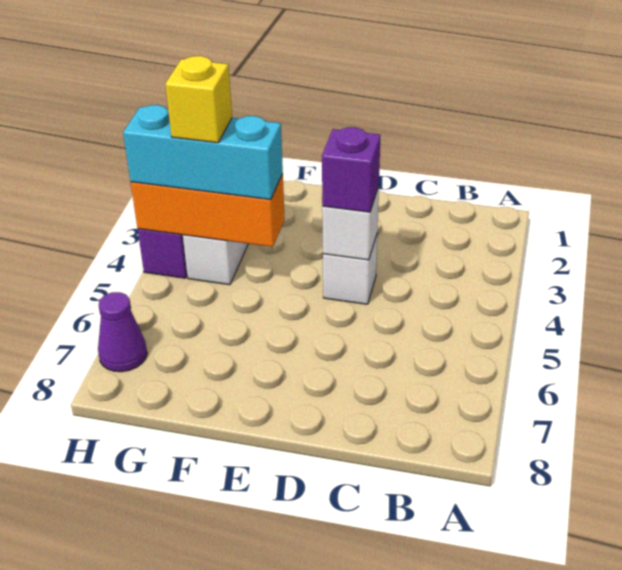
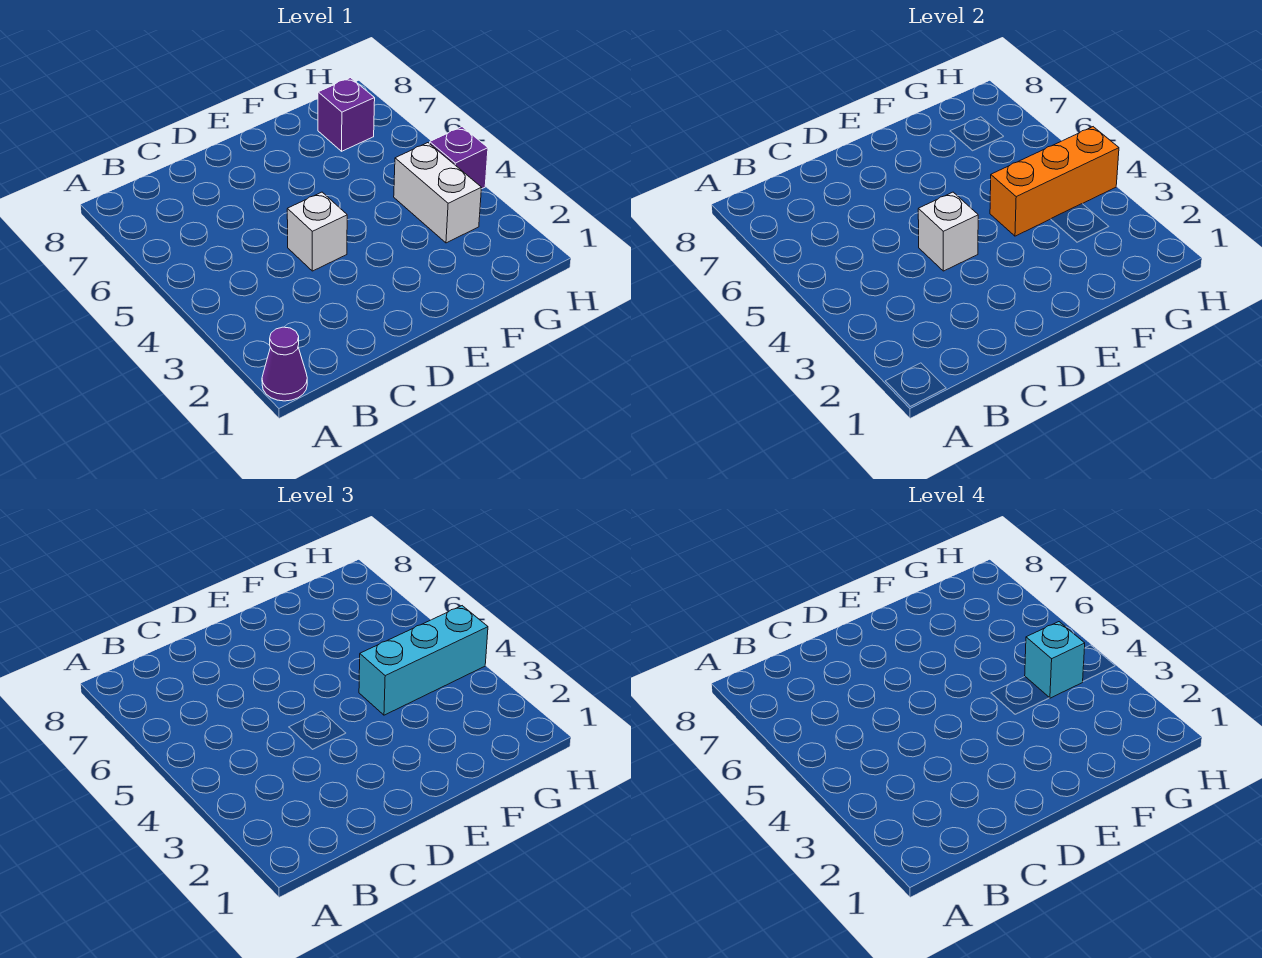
purple 1x1 brick [322,127,380,212] -> purple 1x1 brick moved to [318,78,375,151]
yellow 1x1 brick [165,56,232,143] -> cyan 1x1 brick [1025,622,1085,698]
purple 1x1 cone [98,292,147,372] -> purple 1x1 cone moved to [262,327,307,401]

